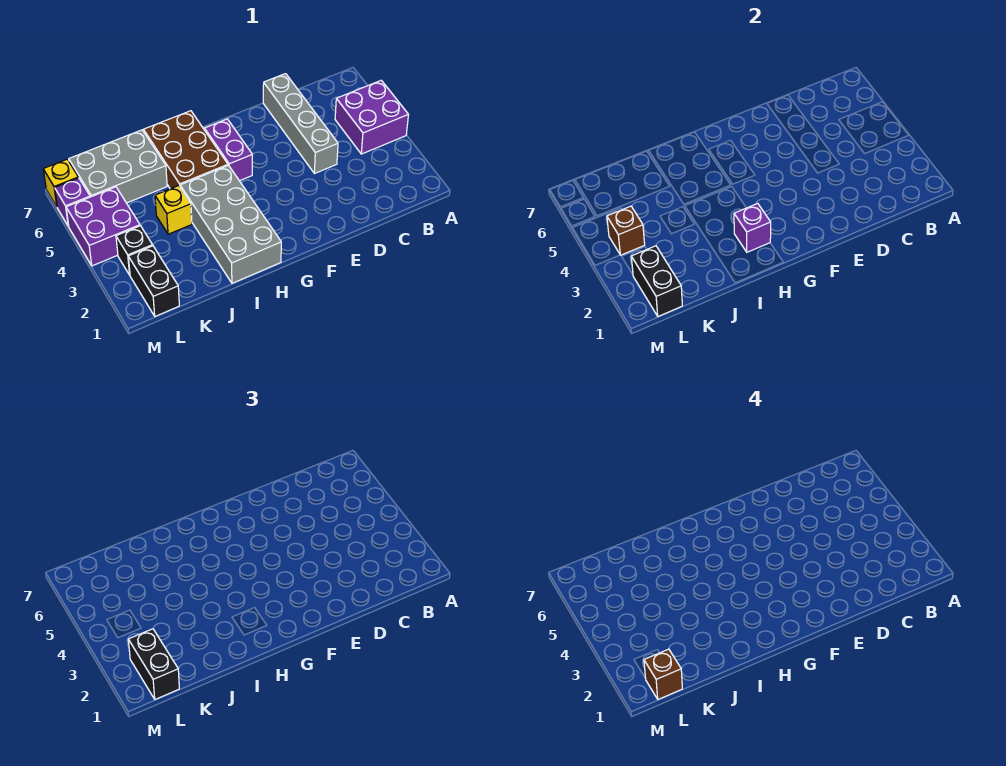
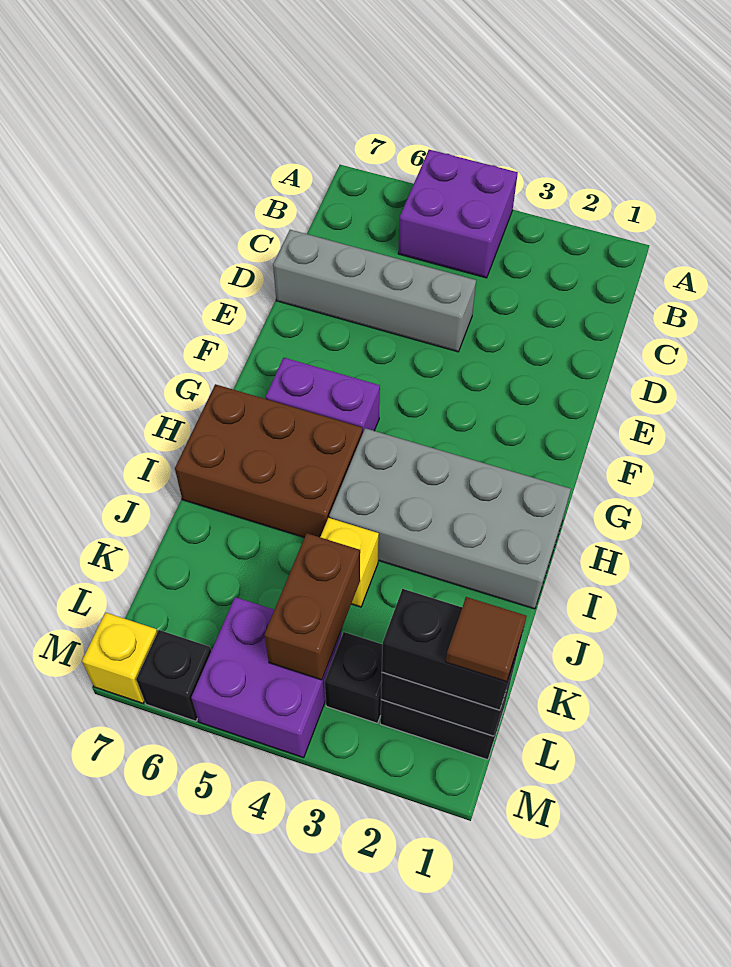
purple 1x1 brick [734,203,771,252] -> none
grey 2x3 brick [69,130,167,203] -> none
brown 1x1 brick [644,649,682,699] -> brown 1x1 tile [446,597,527,682]
brown 1x1 brick [607,206,645,255] -> brown 1x2 brick [264,533,360,680]
purple 1x1 brick [55,178,90,226] -> black 1x1 brick [136,630,211,721]

